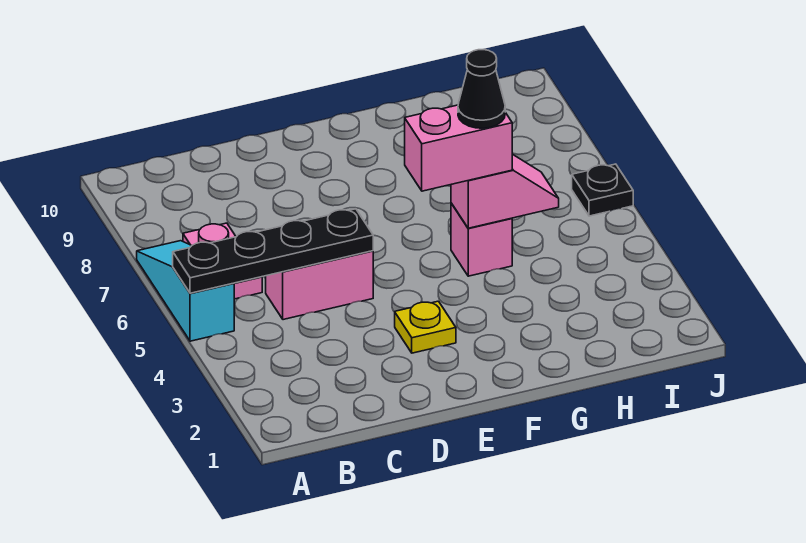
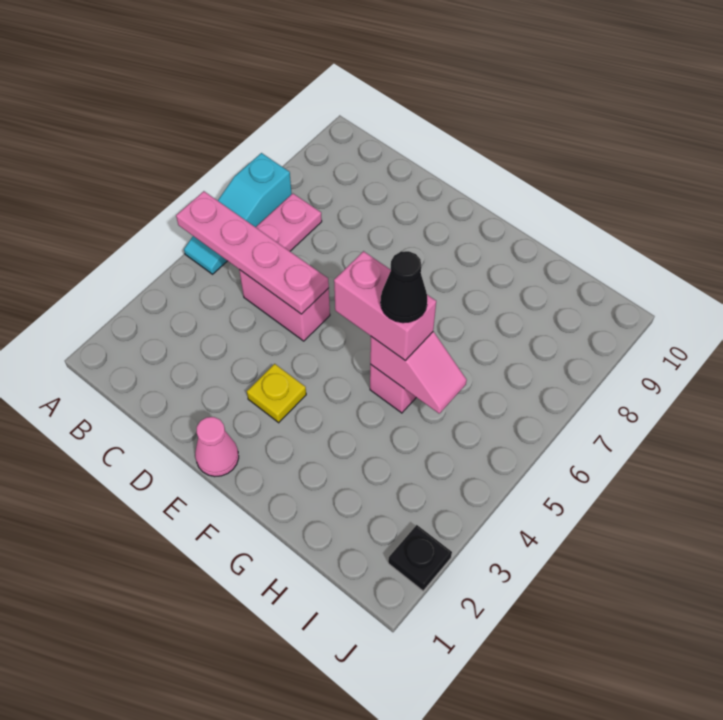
cyan 1x3 slope [137,241,234,341] -> cyan 1x3 slope turned to [184,153,292,274]
black 1x4 plate [173,209,373,293] -> pink 1x4 plate [176,191,329,314]
none -> pink 1x1 cone [195,417,239,477]
black 1x1 plate [572,164,633,216] -> black 1x1 plate moved to [388,525,452,591]

